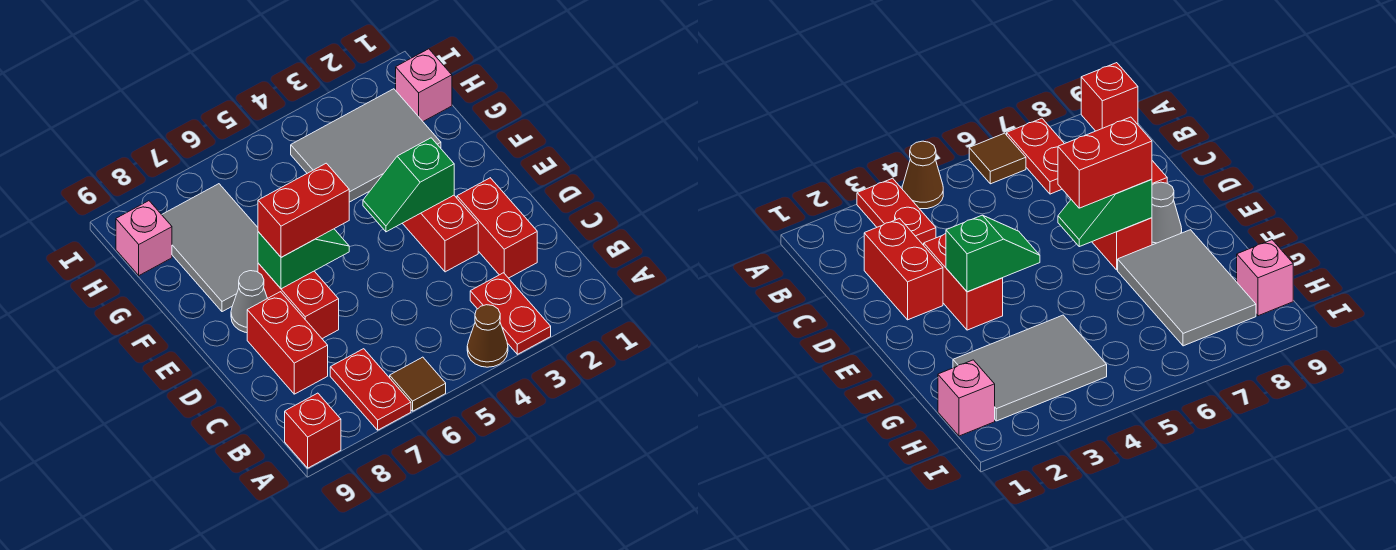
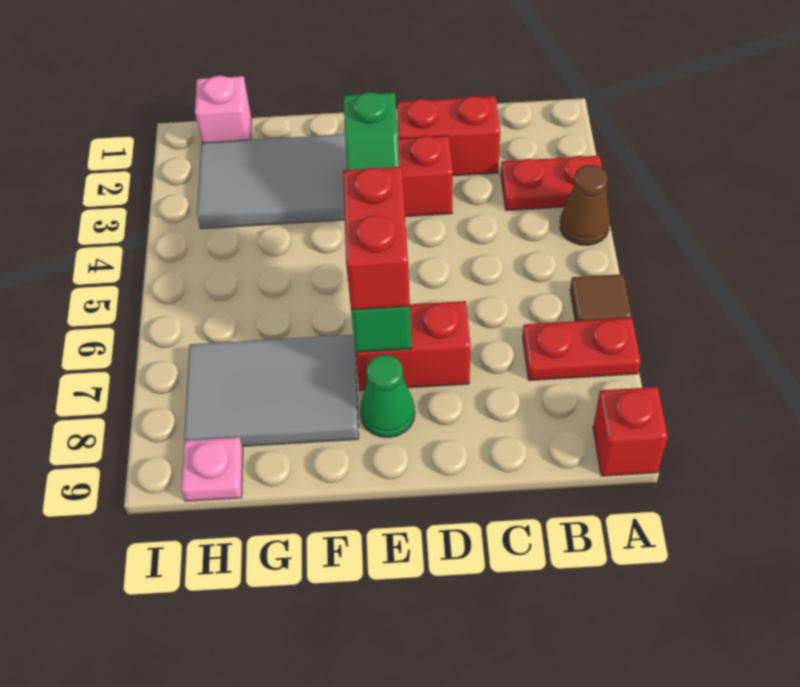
red 1x2 brick [247,292,328,394] -> none
grey 1x1 cone [231,271,267,333] -> green 1x1 cone [360,355,415,438]
grey 2x3 tile [291,89,441,202] -> grey 2x3 tile turned to [197,134,347,229]
pink 1x1 brick [116,201,172,275] -> pink 1x1 plate [181,437,243,501]

